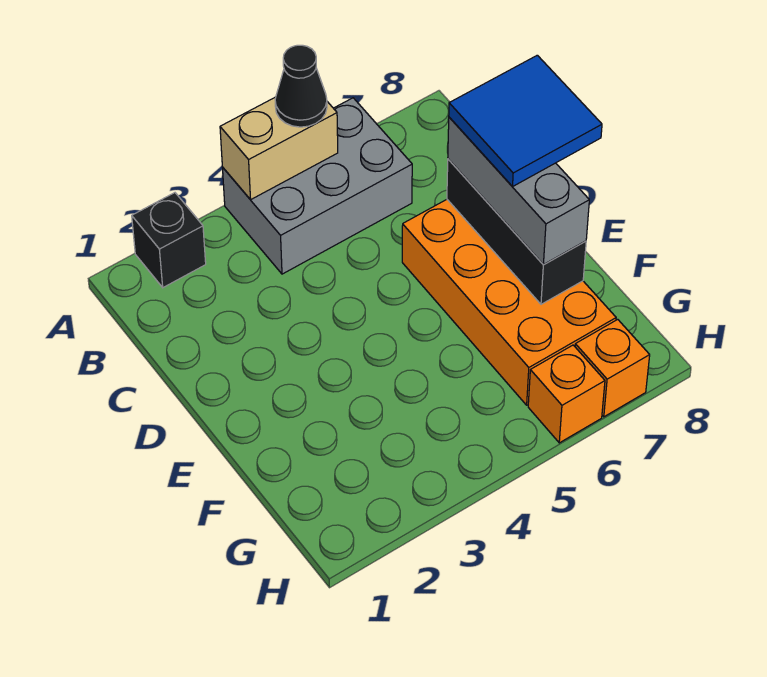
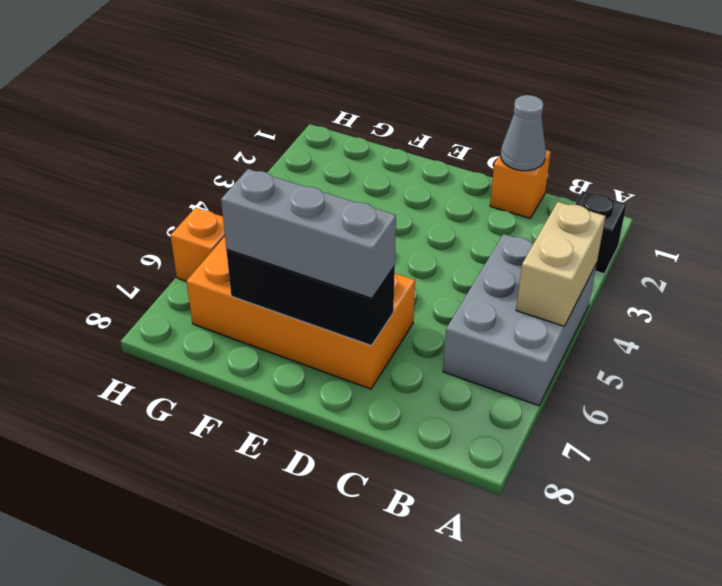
black 1x1 cone [275,45,327,127] -> none
none -> grey 1x1 cone [501,95,546,171]
blue 2x2 tile [449,55,602,187] -> none
orange 1x1 brick [575,319,650,417] -> orange 1x1 brick moved to [490,150,551,218]

